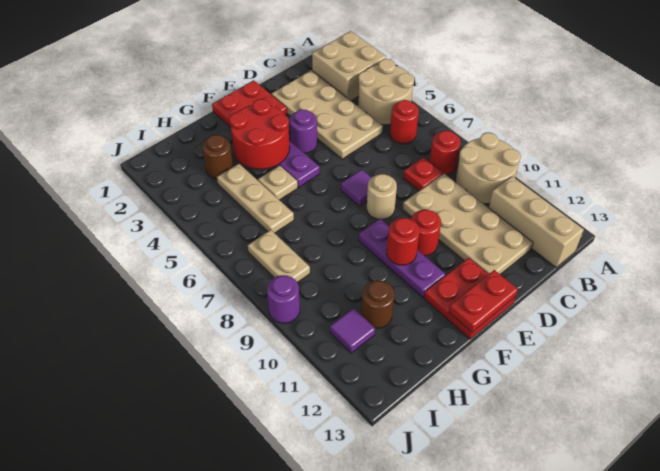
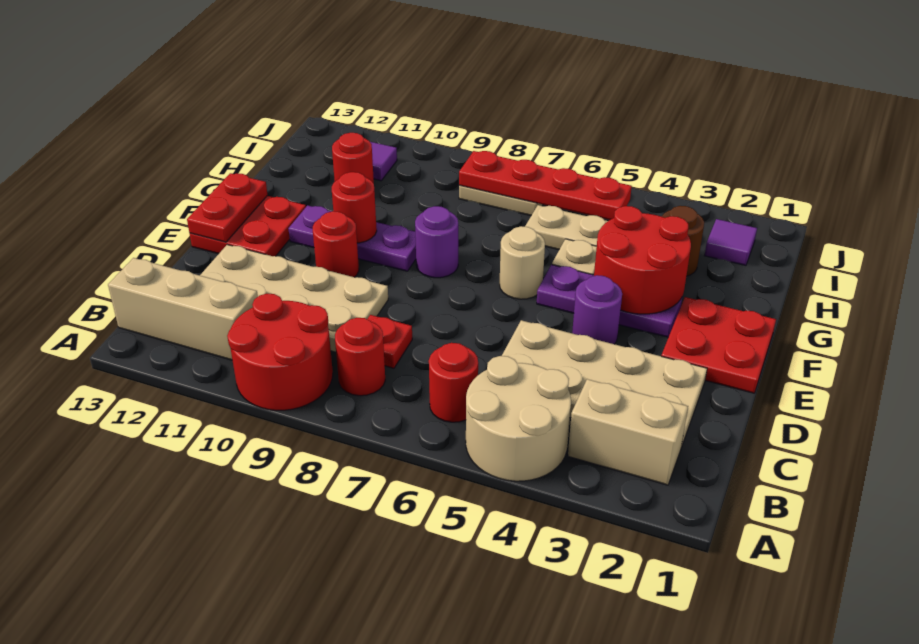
tan 2x2 brick [312,31,386,101] -> tan 1x2 brick [568,379,688,485]
tan 2x2 round brick [456,133,521,204] -> red 2x2 round brick [227,294,333,410]
purple 1x1 tile [341,169,372,206] -> purple 1x1 tile moved to [705,219,757,265]
tan 1x1 round brick [367,174,397,219] -> tan 1x1 round brick moved to [500,226,545,299]
brown 1x1 round brick [361,280,394,329] -> red 1x1 round brick [332,133,374,183]
none -> red 1x4 plate [459,151,632,220]
purple 1x1 round brick [267,275,300,323] -> purple 1x1 round brick moved to [415,206,458,278]

